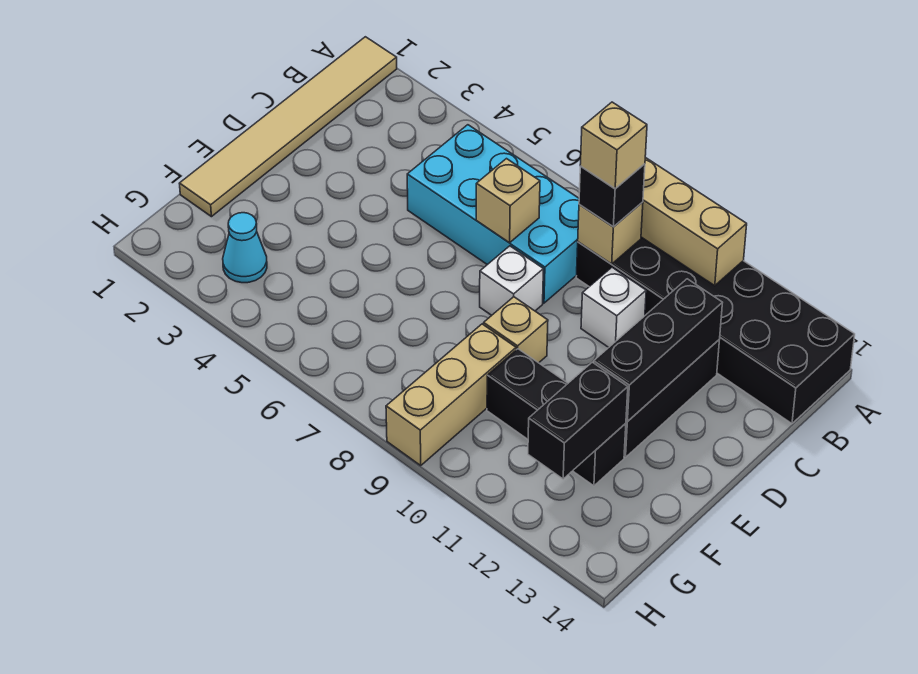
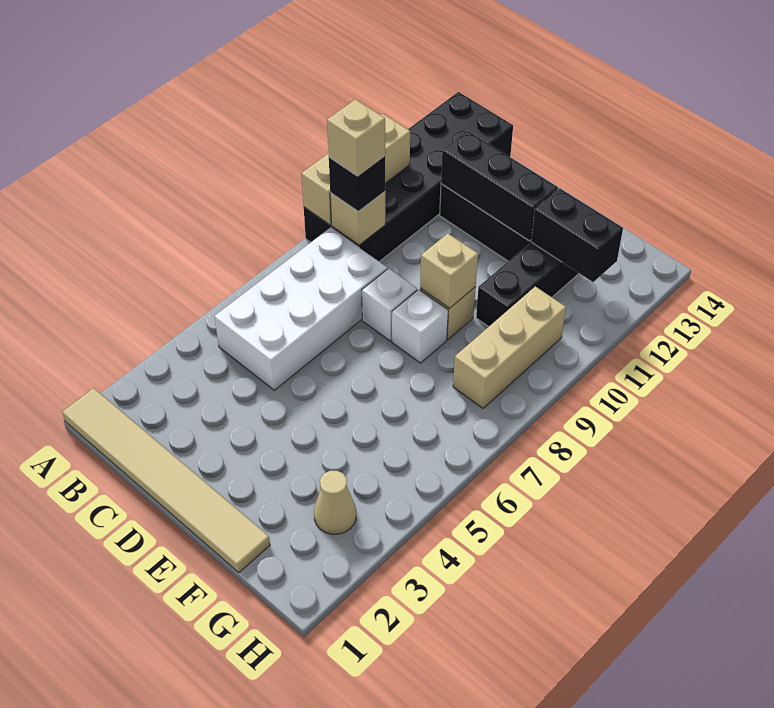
cyan 2x4 brick [407,125,579,303] -> white 2x4 brick [214,228,387,390]
tan 1x1 brick [476,159,540,243] -> tan 1x1 brick moved to [420,234,478,308]
white 1x1 brick [581,267,646,348] -> white 1x1 brick moved to [392,290,448,363]
tan 1x3 brick [386,324,516,465] -> tan 1x3 brick turned to [453,286,566,408]
cyan 1x1 cone [223,213,267,283] -> tan 1x1 cone [314,471,356,534]

